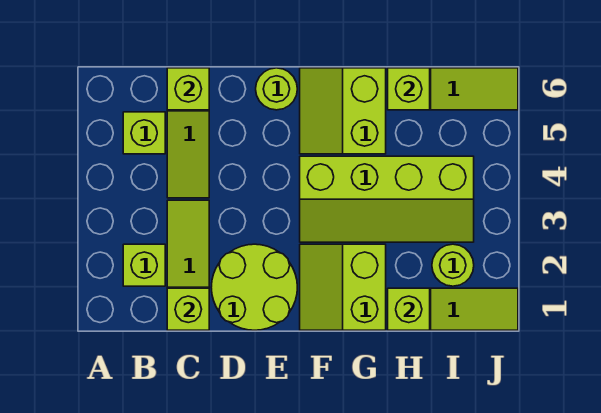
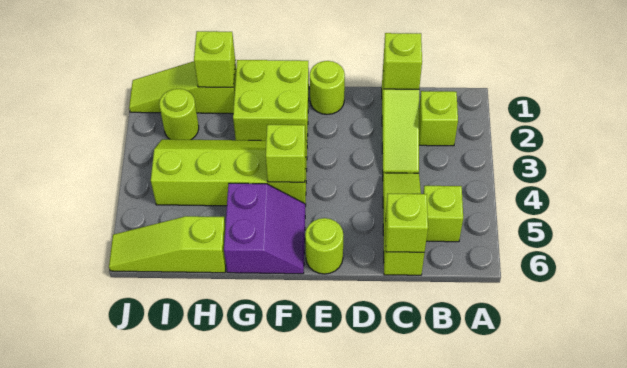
lime 2x2 round brick [211,244,297,330] -> lime 1x1 round brick [310,61,345,114]
lime 2x2 slope [300,244,386,330] -> lime 2x2 brick [233,60,309,141]
lime 2x2 slope [300,68,386,154] -> purple 2x2 slope [224,183,305,274]
lime 1x1 brick [388,68,430,110] -> lime 1x1 brick moved to [266,125,306,182]

